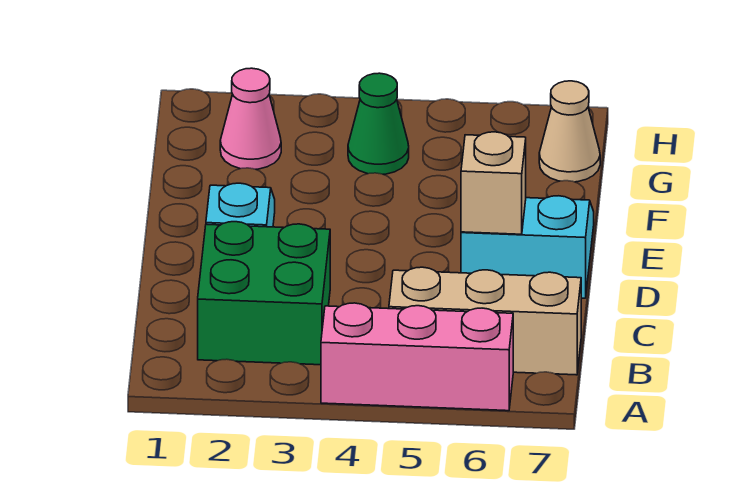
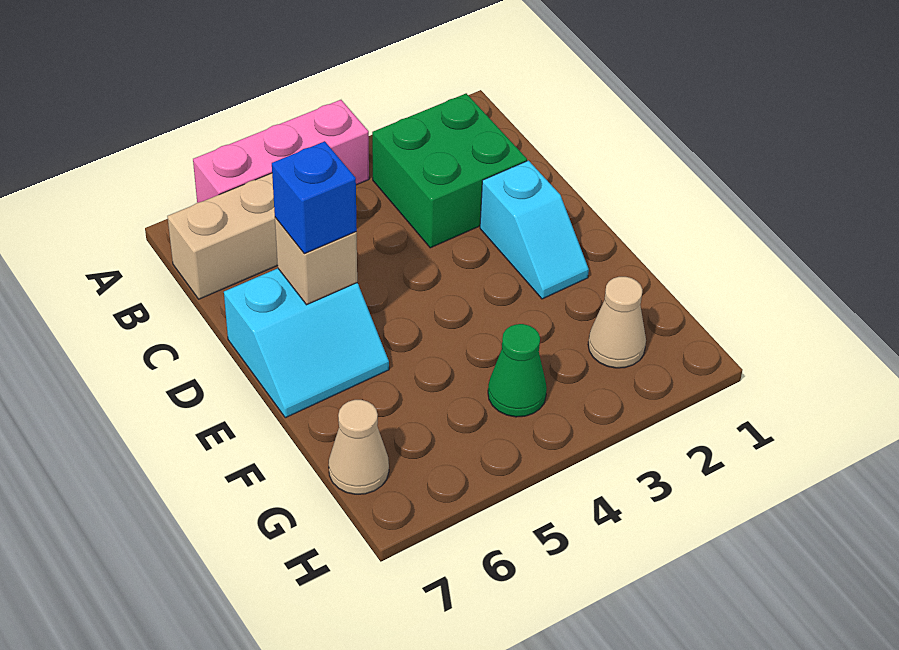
none -> blue 1x1 brick [272,141,357,254]
pink 1x1 cone [220,68,281,169] -> tan 1x1 cone [588,277,646,368]

